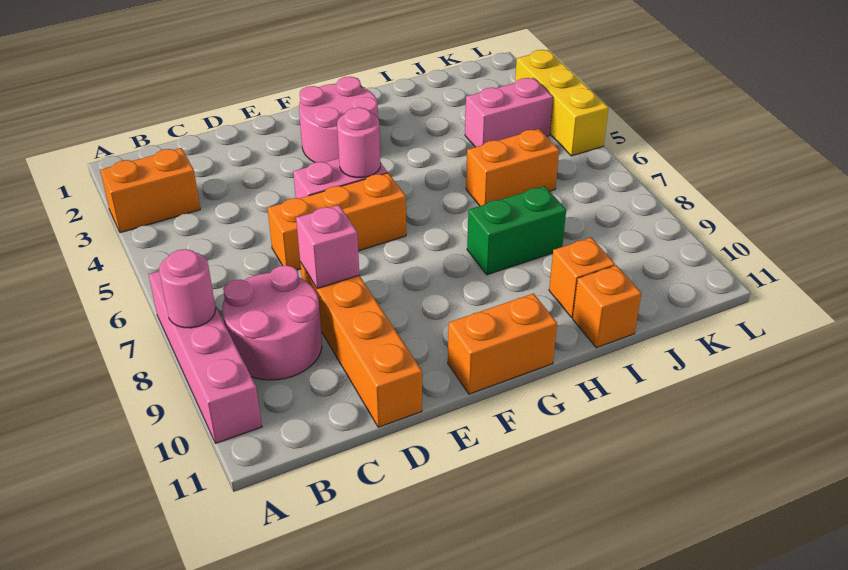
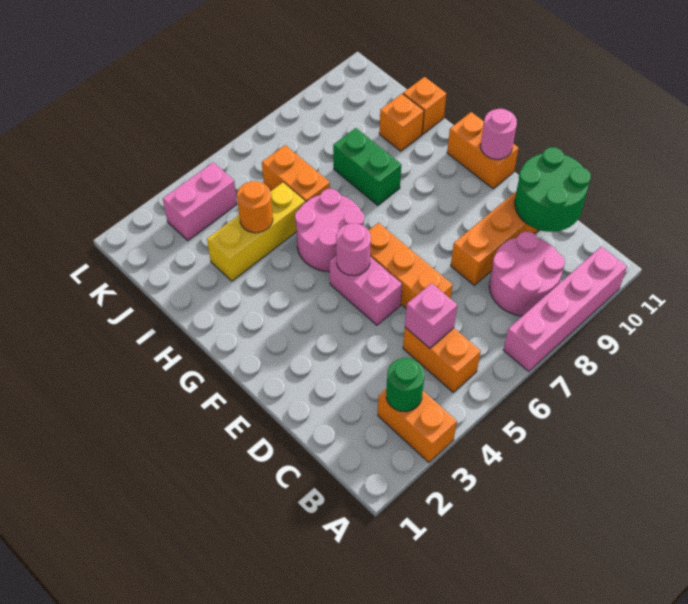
pink 1x1 round brick [159,249,216,328] -> pink 1x1 round brick moved to [481,109,517,159]
none -> green 1x1 round brick [386,358,424,412]
none -> orange 1x2 brick [403,327,481,392]
none -> green 2x2 round brick [515,147,591,232]
pink 1x1 brick [296,205,359,289] -> pink 1x1 brick moved to [405,283,457,348]
pink 2x2 round brick [299,77,378,162] -> pink 2x2 round brick moved to [295,189,364,272]
none -> orange 1x1 round brick [237,181,273,233]
pink 1x2 brick [465,78,553,147] -> pink 1x2 brick turned to [163,162,237,240]
yellow 1x3 brick [515,50,608,156] -> yellow 1x3 brick moved to [207,182,305,281]

